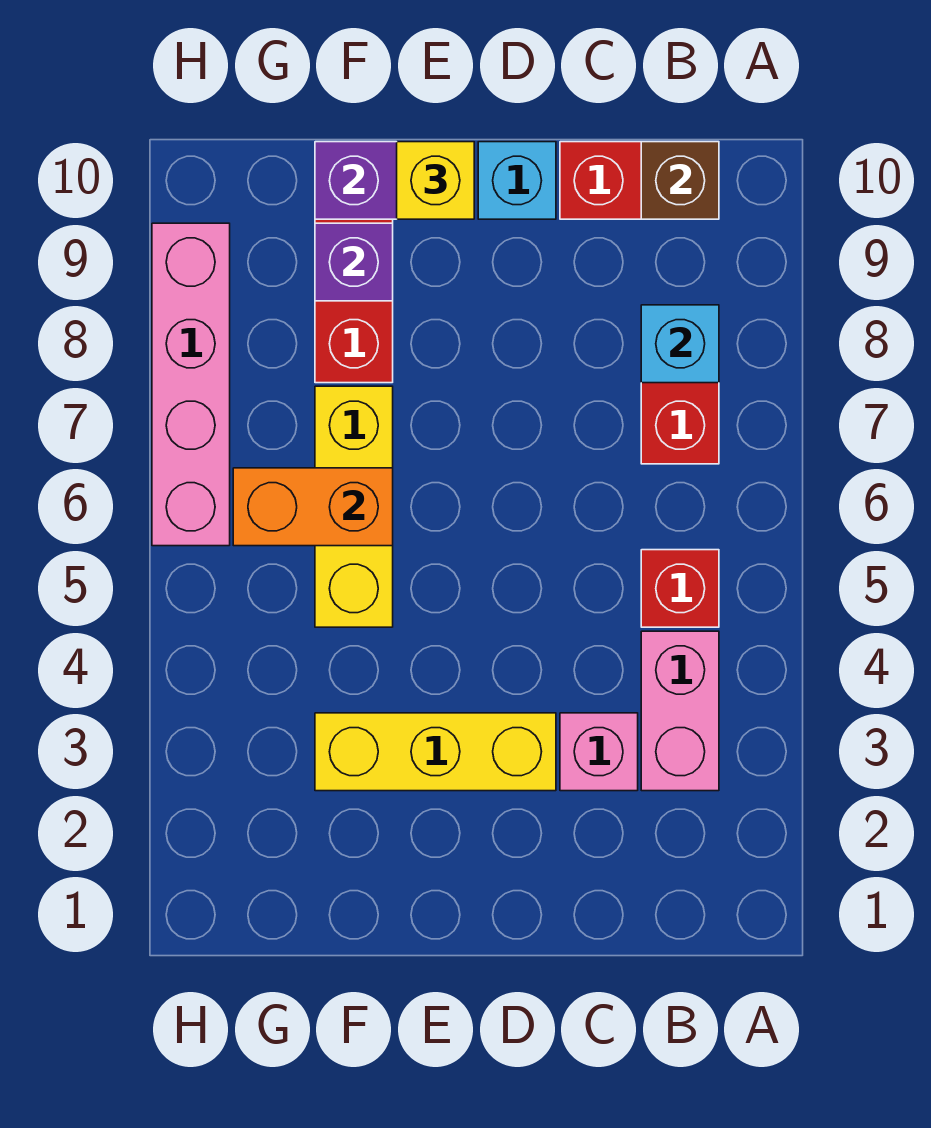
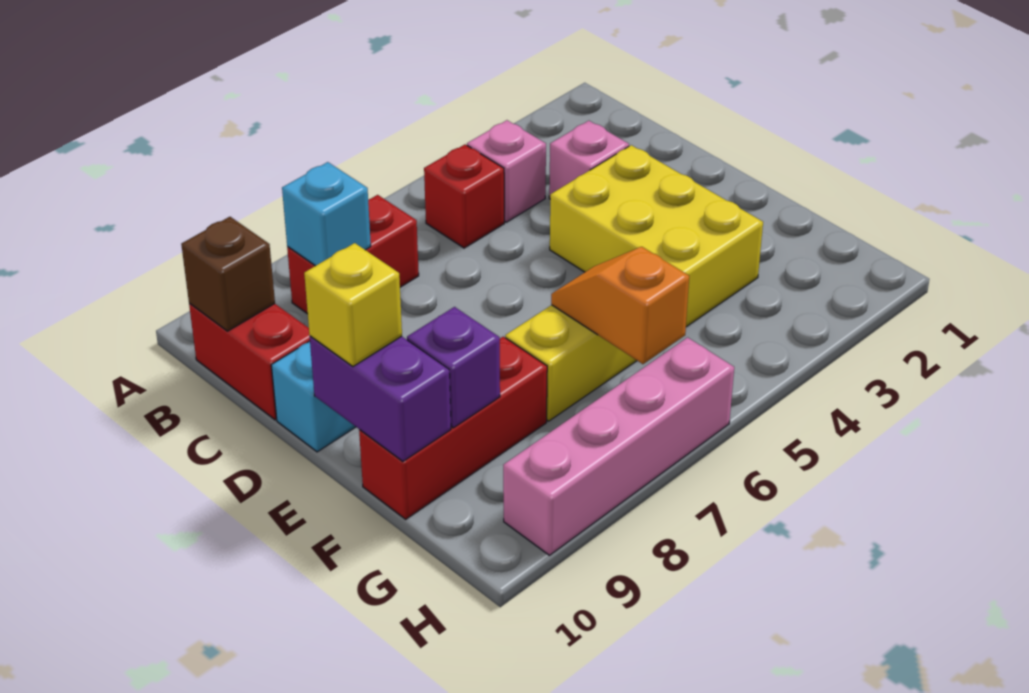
pink 1x2 brick [641,631,719,791] -> pink 1x1 brick [467,120,546,222]
yellow 1x3 brick [315,713,556,791] -> yellow 2x3 brick [550,145,763,327]
orange 1x2 brick [233,468,393,546] -> orange 1x2 slope [551,247,689,364]

